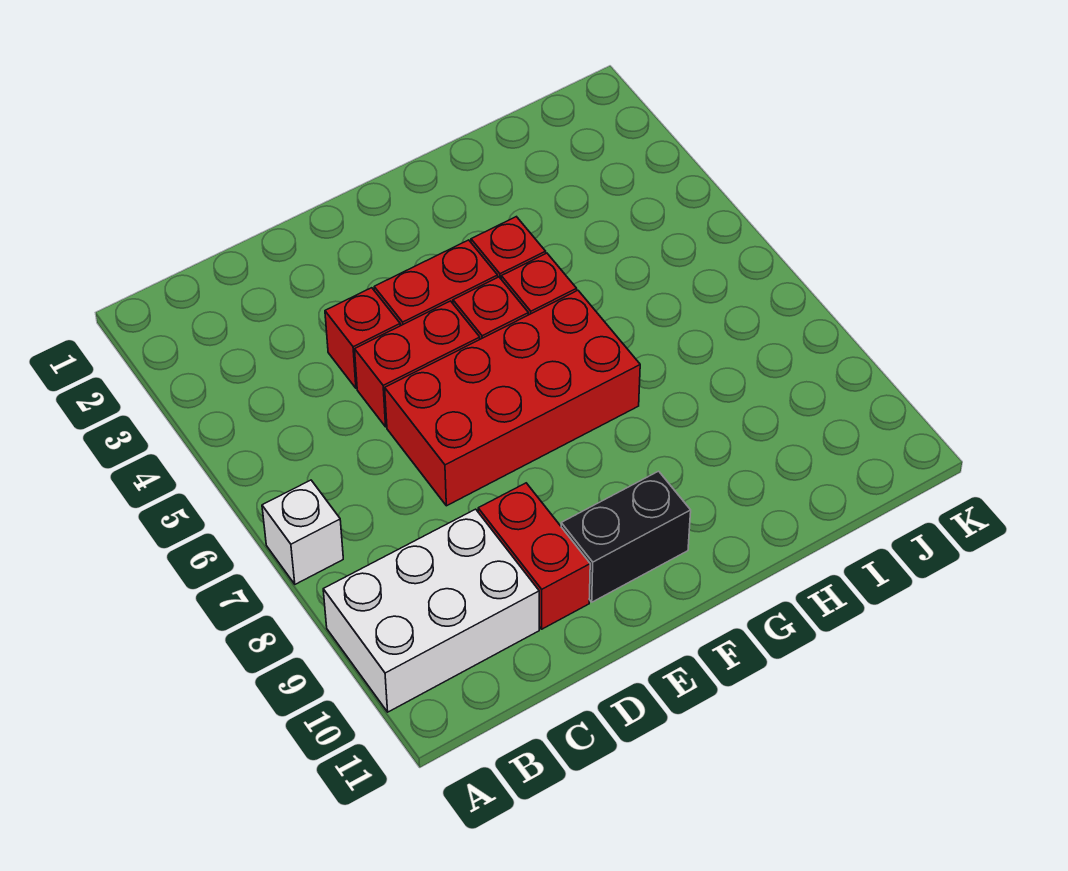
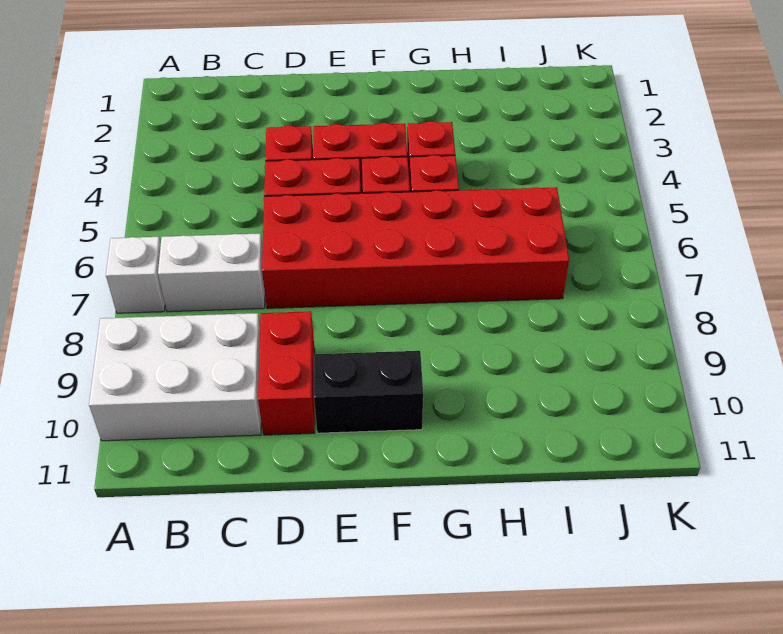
none -> white 1x2 brick [158,233,265,312]
red 2x4 brick [385,290,640,506] -> red 2x6 brick [262,187,569,308]

